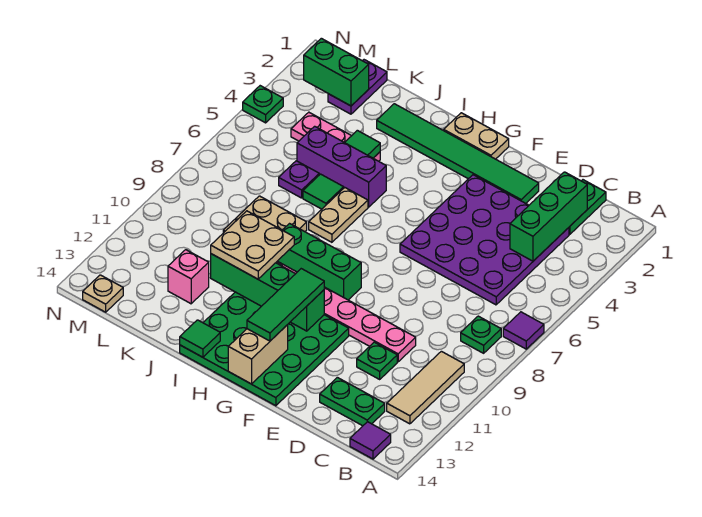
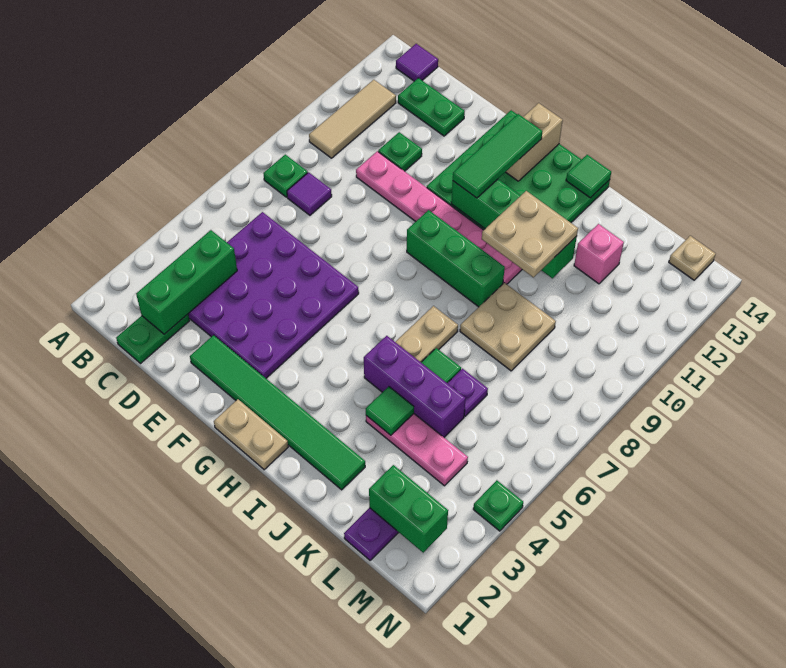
purple 1x1 tile [503,312,544,349] -> purple 1x1 tile moved to [287,172,332,215]

